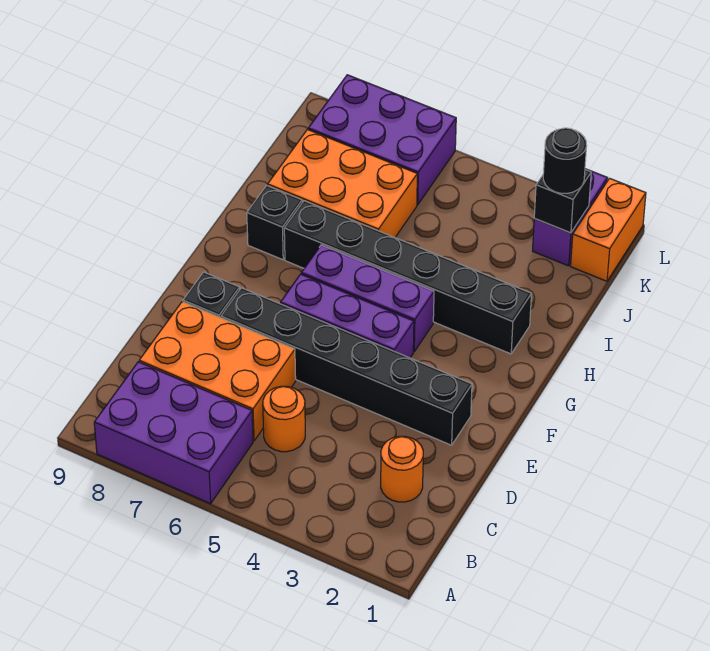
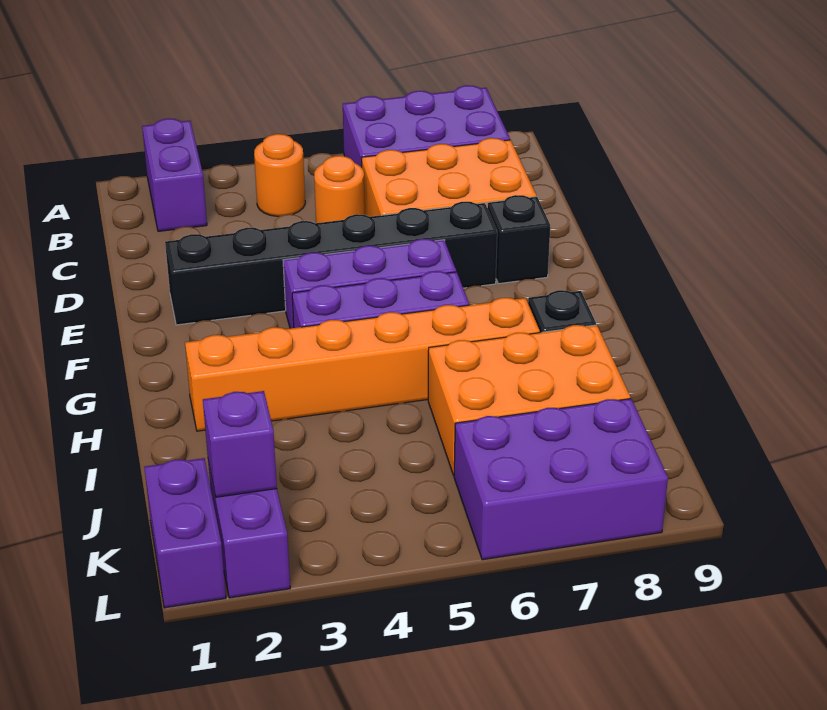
none -> purple 1x2 brick [142,119,207,231]
orange 1x1 round brick [381,436,423,502] -> orange 1x1 round brick moved to [254,134,305,216]
black 1x6 brick [284,201,531,354] -> orange 1x6 brick [185,298,540,431]
orange 1x2 brick [571,178,646,281] -> purple 1x2 brick [144,458,226,608]
black 1x1 brick [534,170,591,233] -> purple 1x1 brick [203,391,277,497]
black 1x1 round brick [543,128,587,193] -> none

